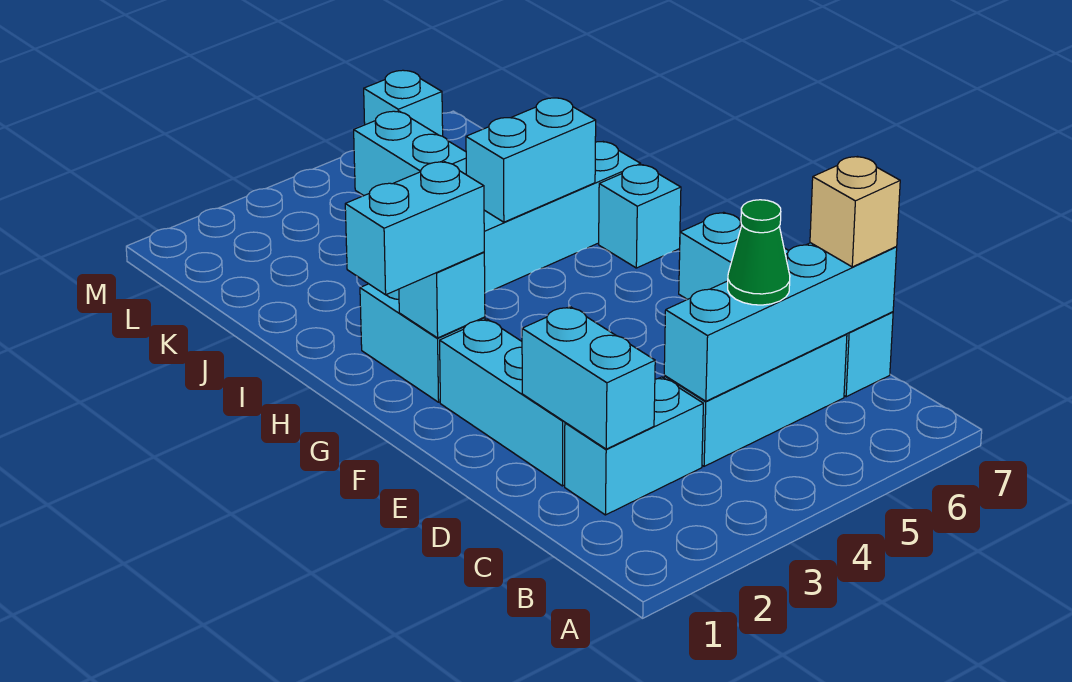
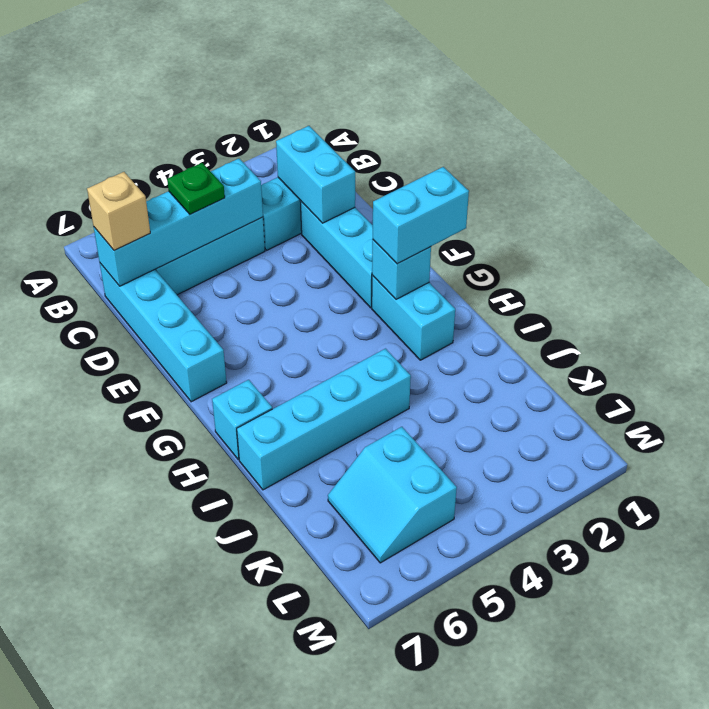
green 1x1 cone [728,200,790,305] -> green 1x1 plate [167,163,225,214]
cyan 1x2 brick [466,98,596,222] -> none
cyan 1x1 brick [364,70,443,136] -> none

